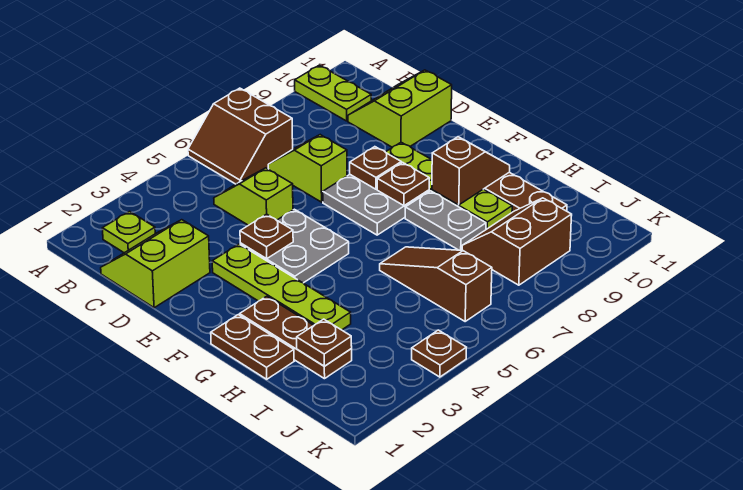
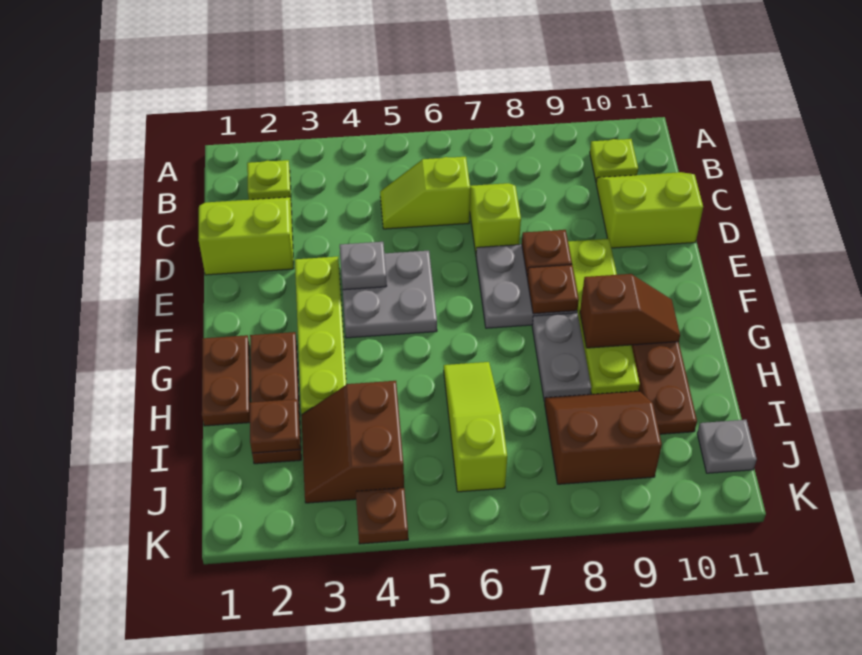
brown 2x2 slope [188,88,293,184] -> brown 2x2 slope moved to [301,381,404,503]
lime 1x2 plate [295,65,371,121] -> lime 1x1 plate [590,139,638,182]
lime 1x2 slope [214,168,293,225] -> lime 1x2 slope turned to [380,157,470,229]
brown 1x1 plate [240,214,293,258] -> grey 1x1 plate [340,242,387,290]
brown 1x3 slope [380,247,492,321] -> lime 1x3 slope [444,362,507,492]
none -> grey 1x1 plate [697,420,757,473]

